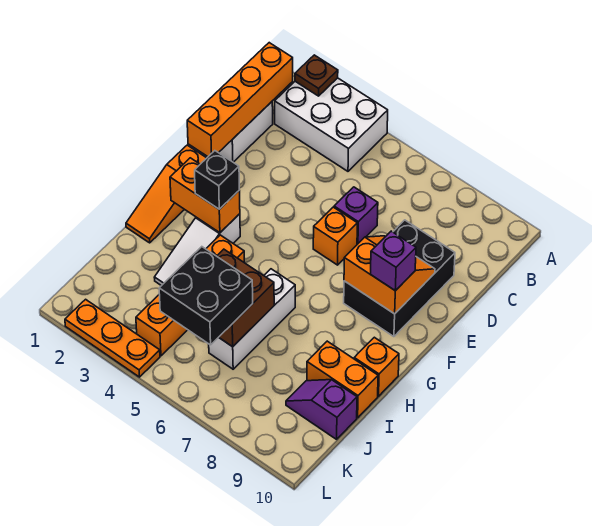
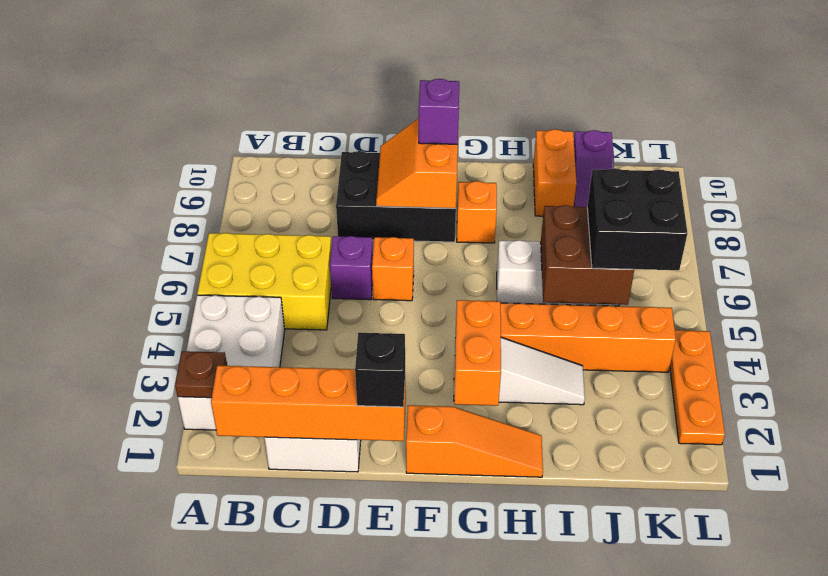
none -> yellow 2x3 brick [197,233,332,330]
black 1x1 brick [195,151,239,209] -> black 1x1 brick moved to [355,333,405,407]
orange 1x1 brick [354,337,399,396] -> orange 1x1 brick moved to [457,181,497,243]

